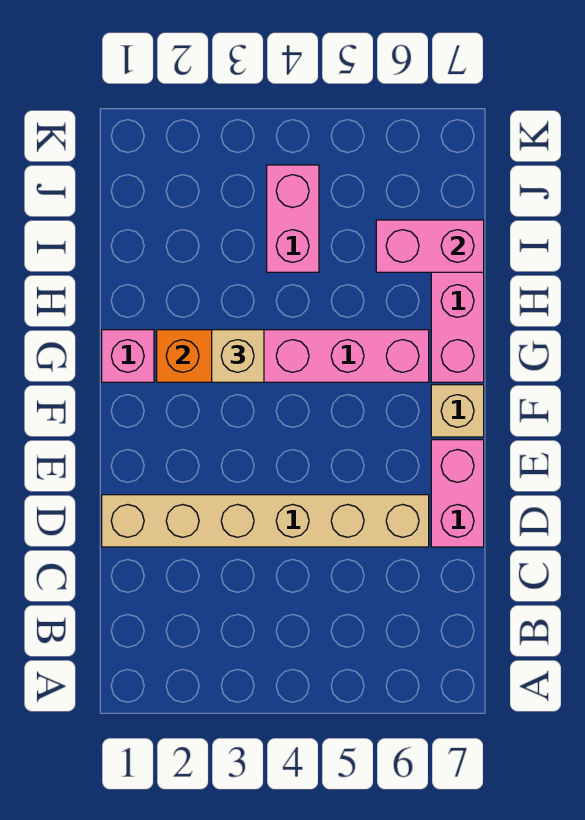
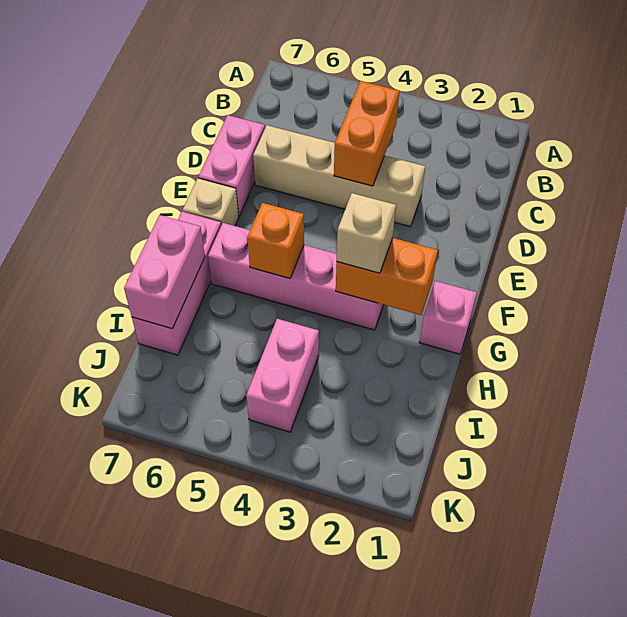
none -> orange 1x2 brick [334,81,399,186]
tan 1x6 brick [102,495,429,547] -> tan 1x4 brick [253,125,425,227]
none -> orange 1x1 brick [247,203,304,279]
pink 1x2 brick [376,220,484,272] -> pink 1x2 brick turned to [124,215,205,329]

